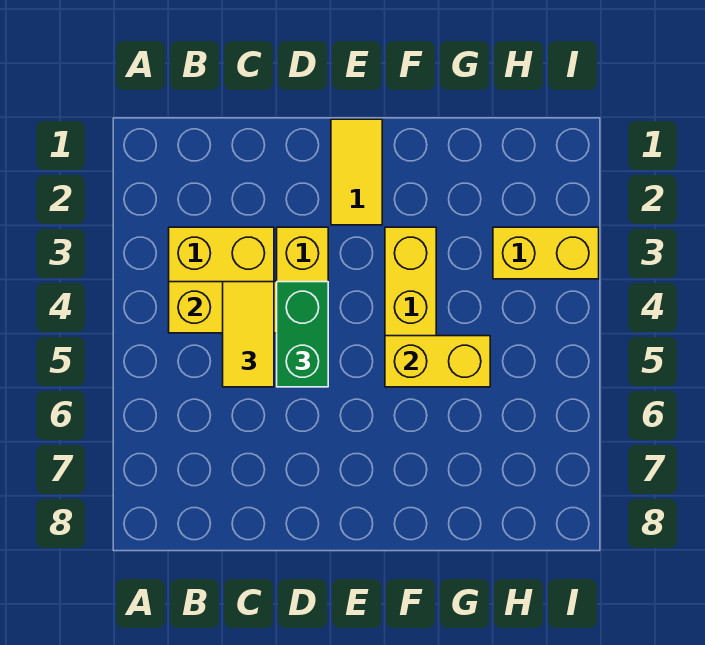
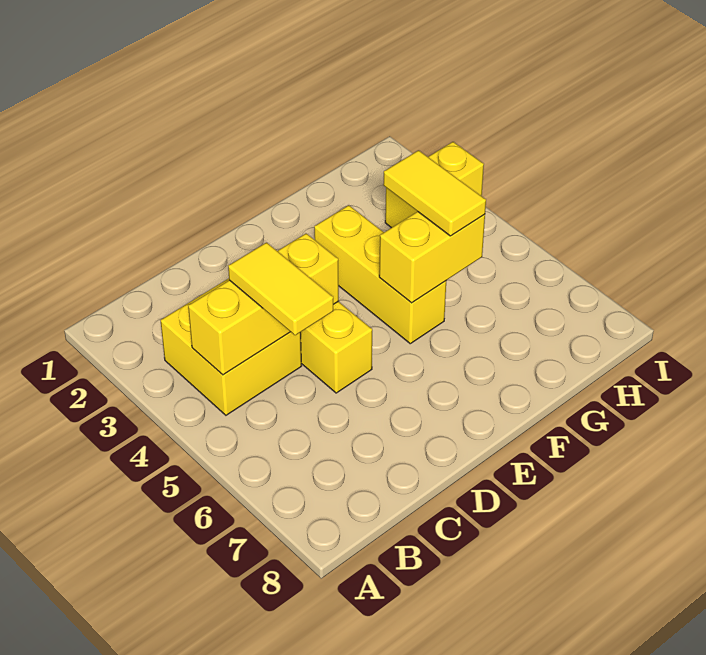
green 1x2 brick [277,282,328,387] -> none
yellow 1x2 tile [331,119,382,225] -> yellow 1x2 tile moved to [383,150,486,236]

